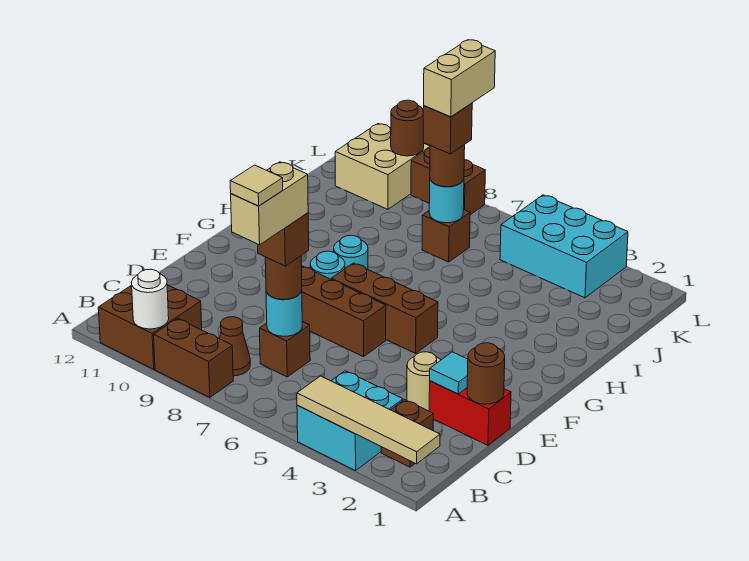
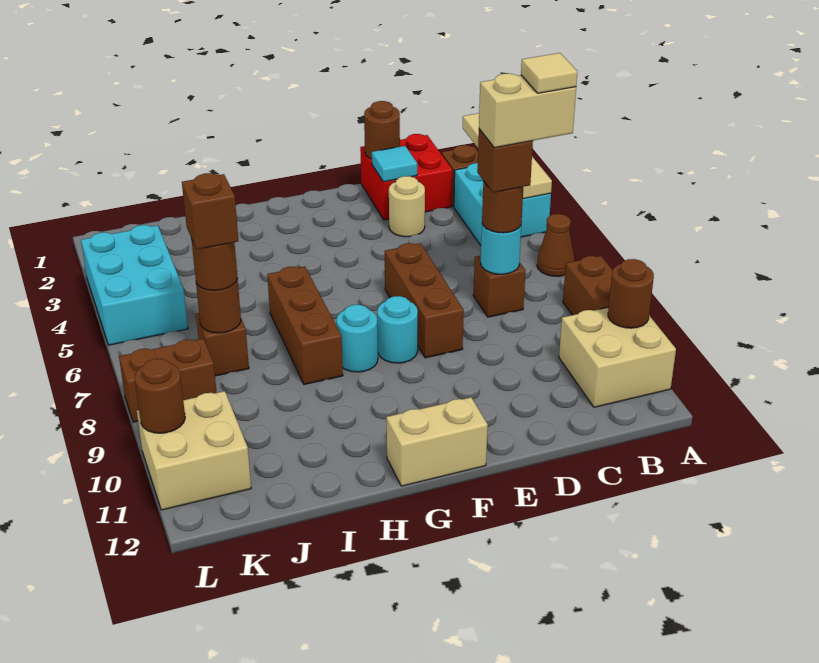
brown 2x2 brick [98,285,202,369] -> tan 2x2 brick [559,307,676,407]
white 1x1 round brick [131,269,169,329] -> brown 1x1 round brick [608,259,654,328]
brown 1x1 cone [220,317,250,376] -> brown 1x1 cone moved to [537,214,574,276]
red 1x2 brick [429,381,511,445] -> red 2x2 brick [360,134,452,220]
brown 1x3 brick [331,263,438,353] -> brown 1x3 brick moved to [267,266,343,385]
cyan 1x1 round brick [429,179,464,223] -> brown 1x1 round brick [196,279,241,333]
tan 1x2 brick [424,40,495,117] -> tan 1x2 brick moved to [386,397,488,486]
brown 1x2 brick [411,148,485,215] -> brown 1x2 brick turned to [119,339,217,422]

